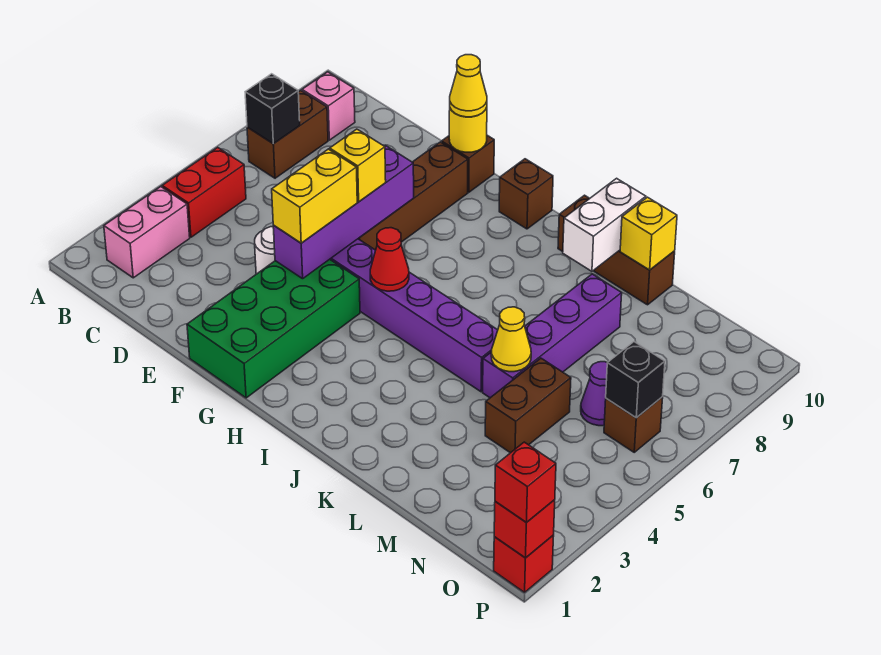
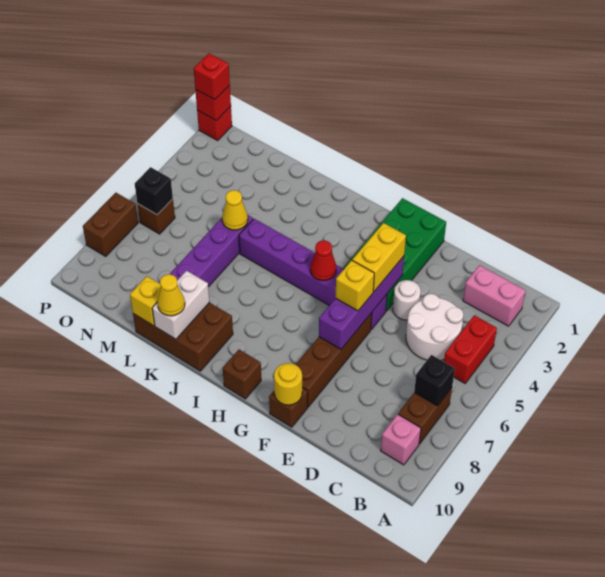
pink 1x2 brick [104,187,190,278] -> pink 1x2 brick turned to [463,265,526,326]
none -> white 2x2 round brick [406,294,463,360]
yellow 1x1 cone [450,55,487,117] -> yellow 1x1 cone moved to [157,274,185,316]
brown 1x3 brick [558,195,675,305] -> brown 2x3 brick [133,302,233,371]
brown 1x2 brick [485,358,571,453] -> brown 1x2 brick moved to [83,193,138,256]
purple 1x1 cone [581,362,607,426] -> none

